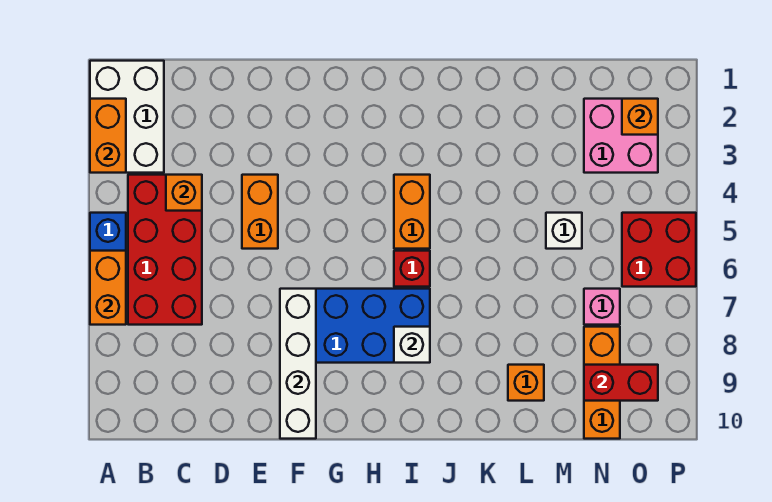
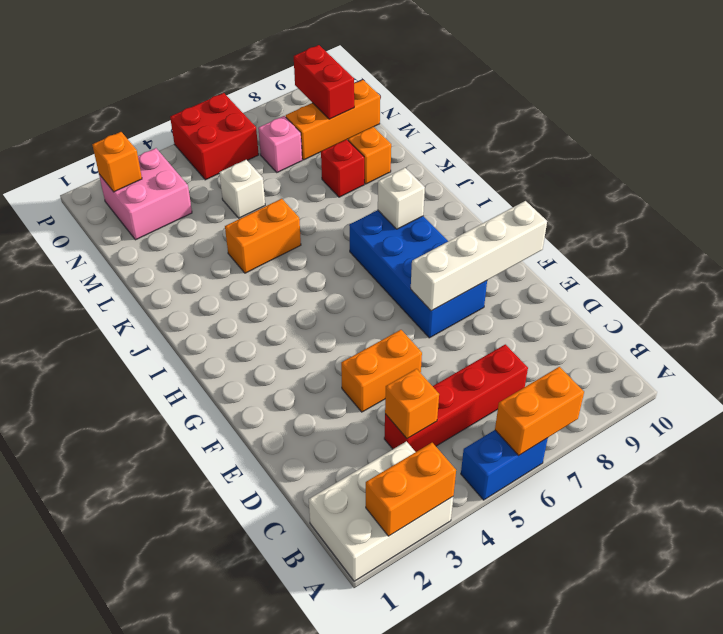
red 2x4 brick [128,175,202,325] -> red 1x4 brick [384,344,528,452]
orange 1x2 brick [394,175,430,249] -> orange 1x2 brick moved to [225,199,301,273]
red 1x1 brick [394,251,430,287] -> red 1x1 brick moved to [321,139,364,197]

